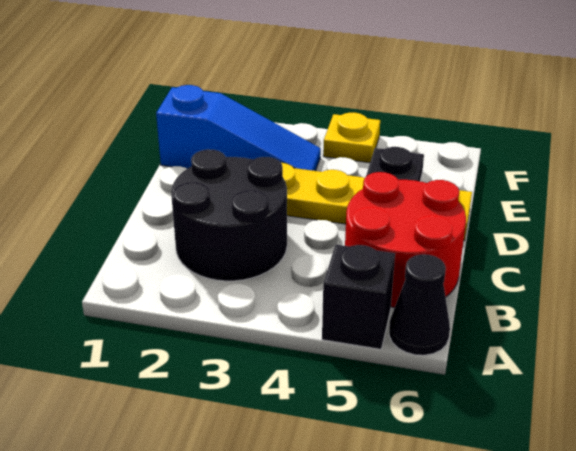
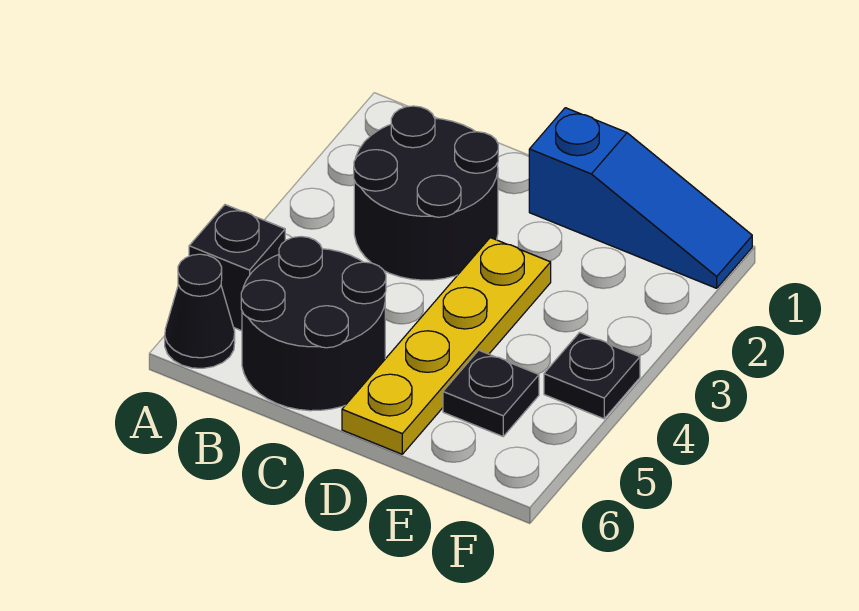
red 2x2 round brick [345,172,466,308] -> black 2x2 round brick [241,237,386,411]
blue 1x3 slope [156,85,321,171] -> blue 1x3 slope turned to [529,108,752,288]
yellow 1x1 plate [323,113,380,163] -> black 1x1 plate [544,332,640,419]

